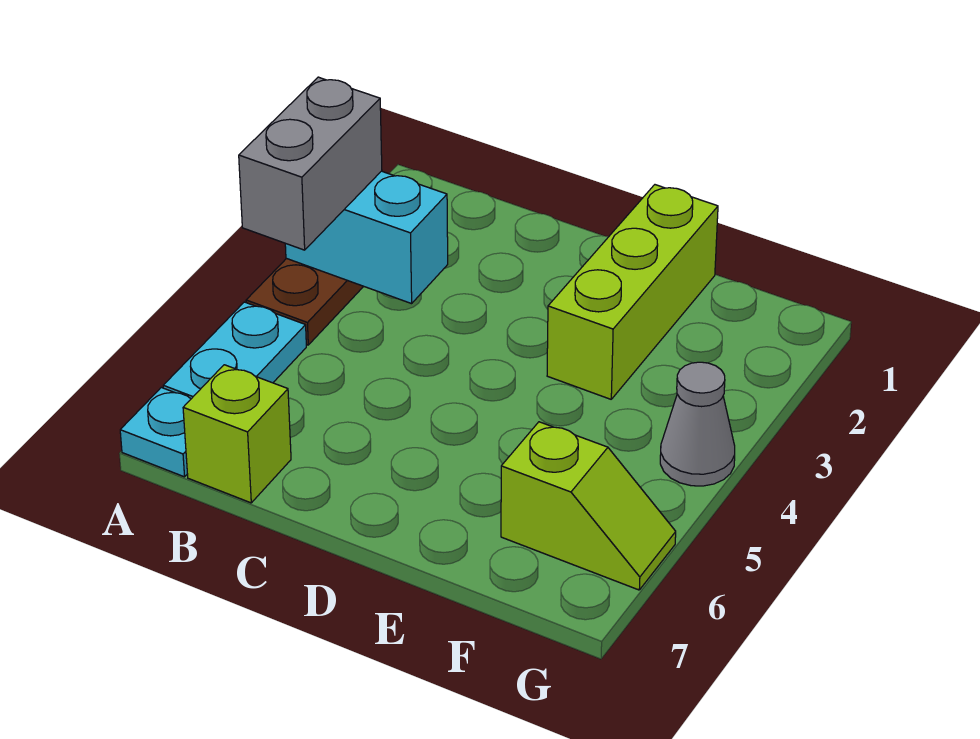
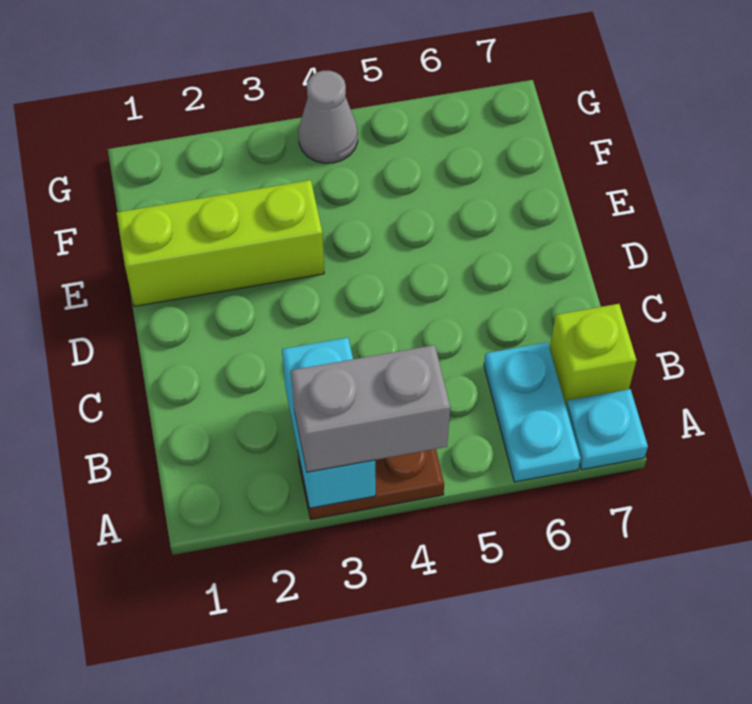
cyan 1x2 plate [163,302,306,399] -> cyan 1x2 plate turned to [484,342,581,482]
lime 1x2 slope [501,422,676,590] -> none

